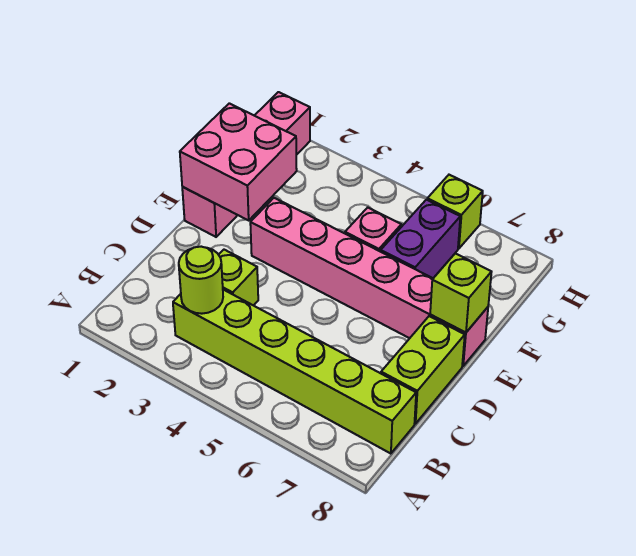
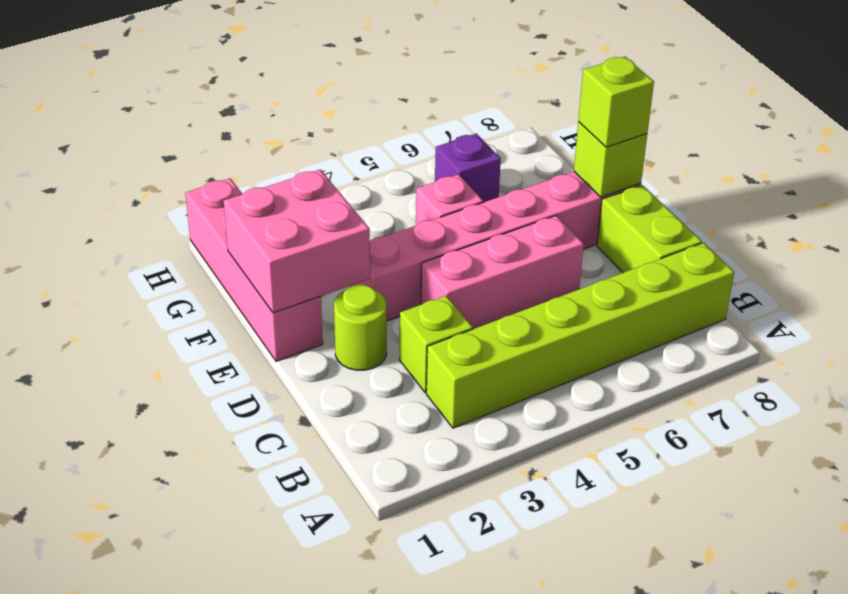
lime 1x1 round brick [179,247,223,314] -> lime 1x1 round brick moved to [334,285,387,370]
none -> pink 1x3 brick [421,216,584,329]
purple 1x2 brick [381,200,460,278] -> purple 1x1 brick [435,134,501,202]
lime 1x1 brick [427,175,483,249] -> lime 1x1 brick moved to [578,57,654,147]

